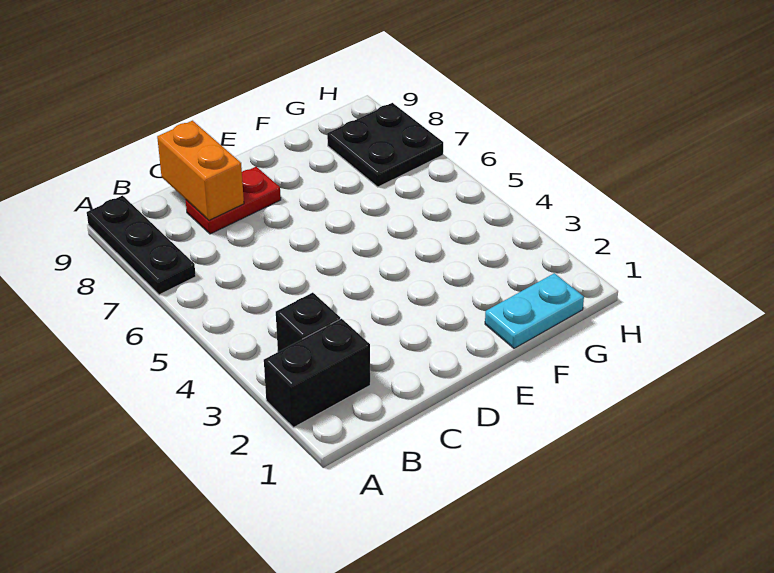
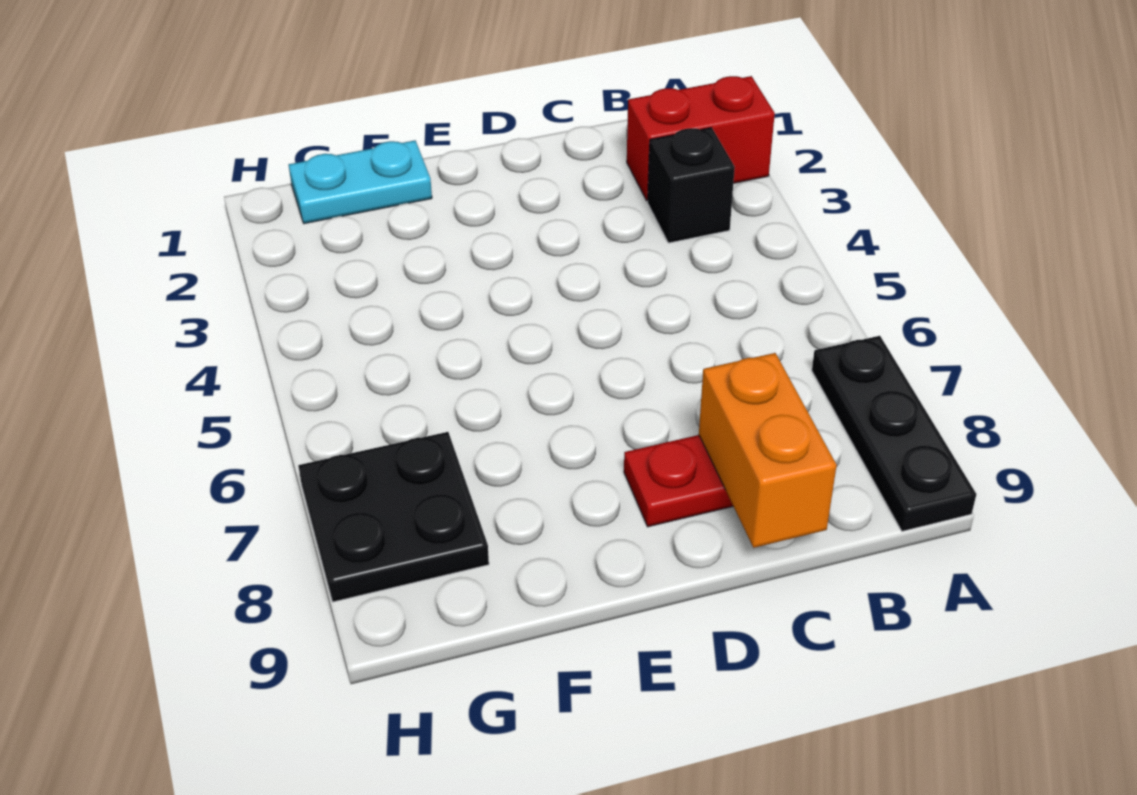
black 1x2 brick [264,319,370,427] -> red 1x2 brick [627,76,775,201]

